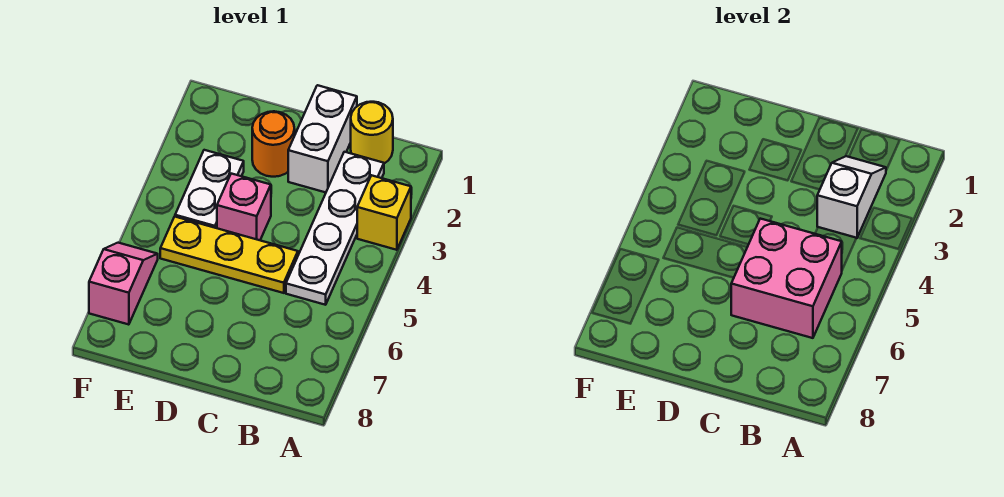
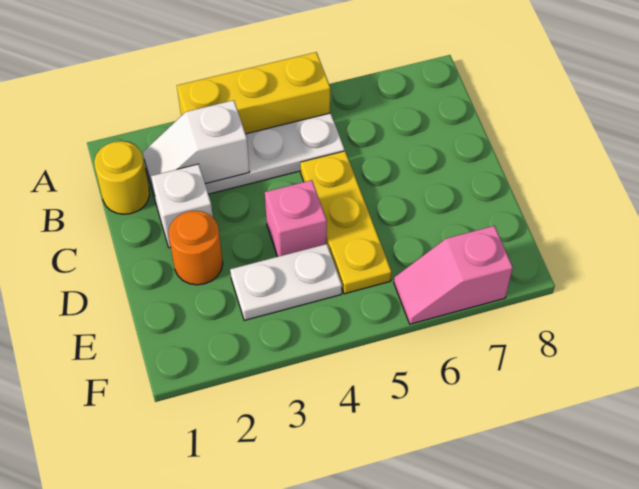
yellow 1x1 brick [357,175,411,250] -> yellow 1x3 brick [177,52,330,134]
pink 2x2 brick [731,219,842,338] -> none
white 1x2 brick [288,85,357,192] -> white 1x1 brick [151,164,213,248]

